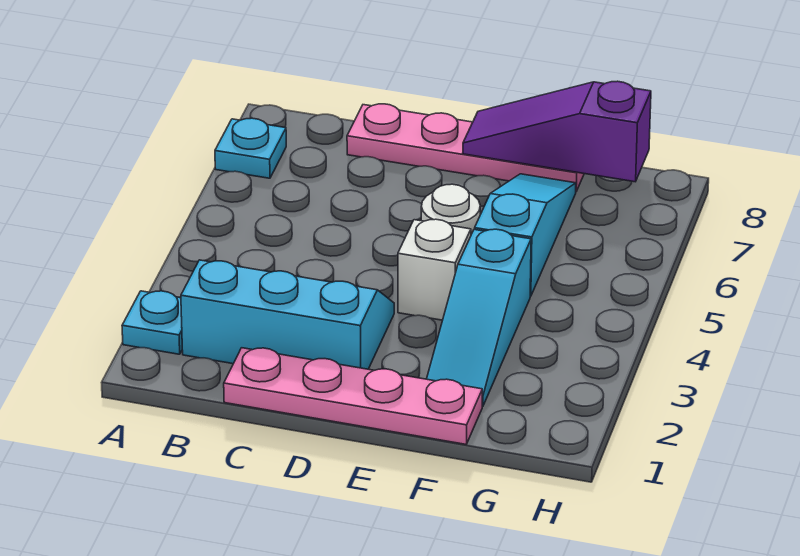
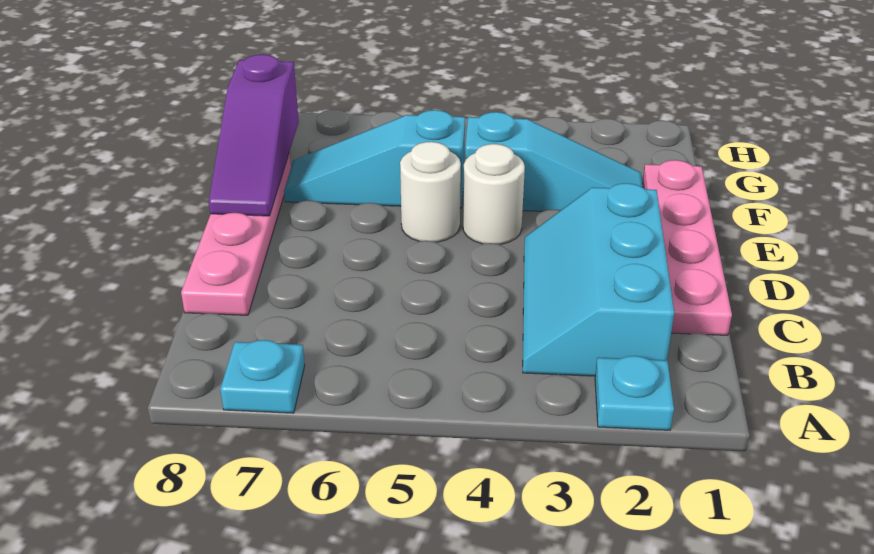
white 1x1 brick [398,219,471,320] -> white 1x1 round brick [463,144,525,245]

